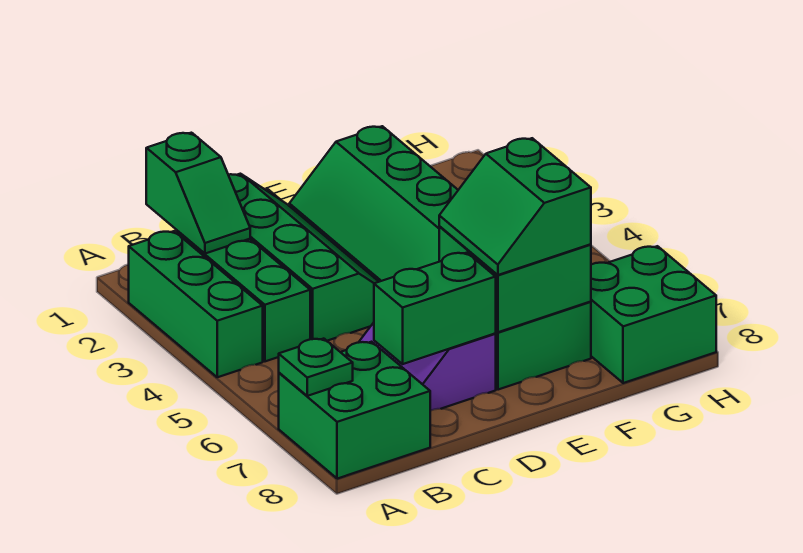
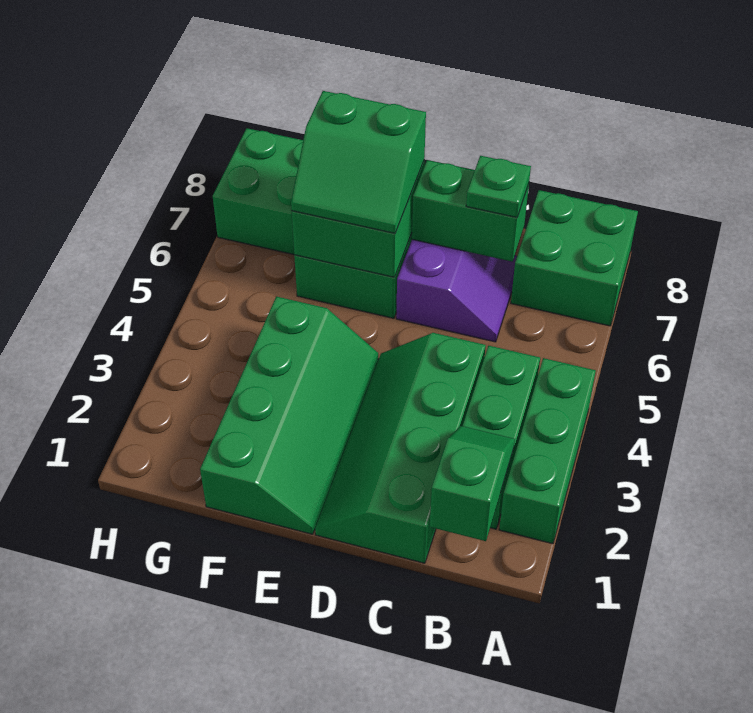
green 1x1 plate [279,339,353,396] -> green 1x1 plate moved to [466,156,531,217]
green 2x2 slope [439,138,591,275] -> green 2x2 slope turned to [291,91,426,233]

